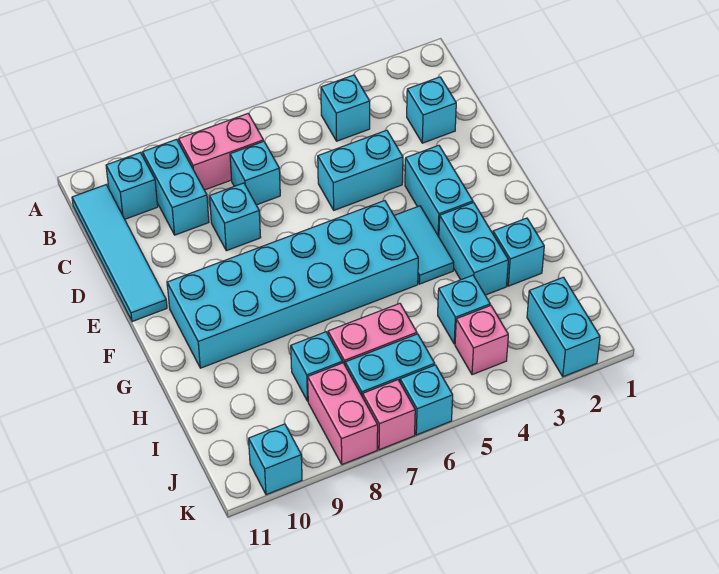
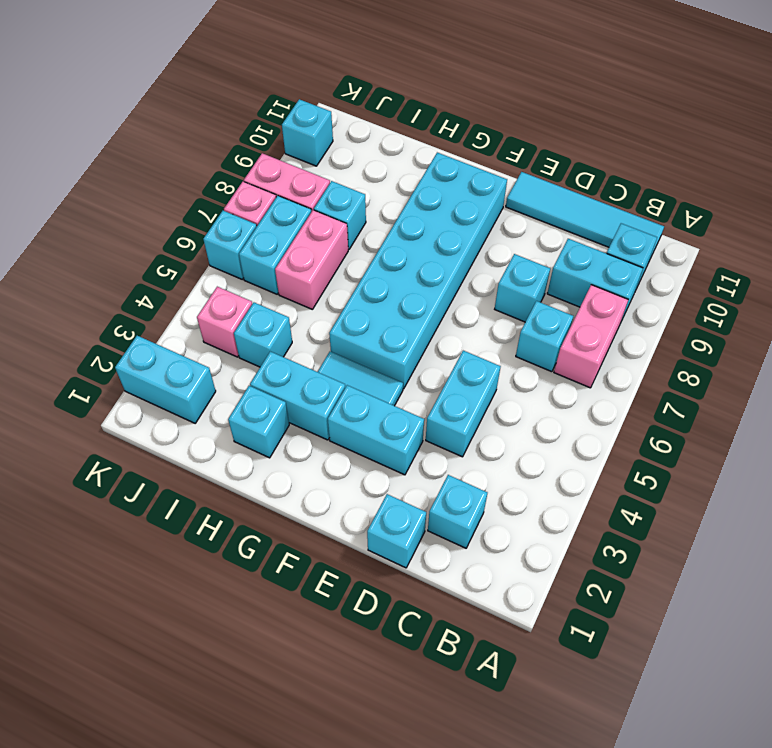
cyan 1x1 brick [321,75,370,141] -> cyan 1x1 brick moved to [367,494,426,568]

